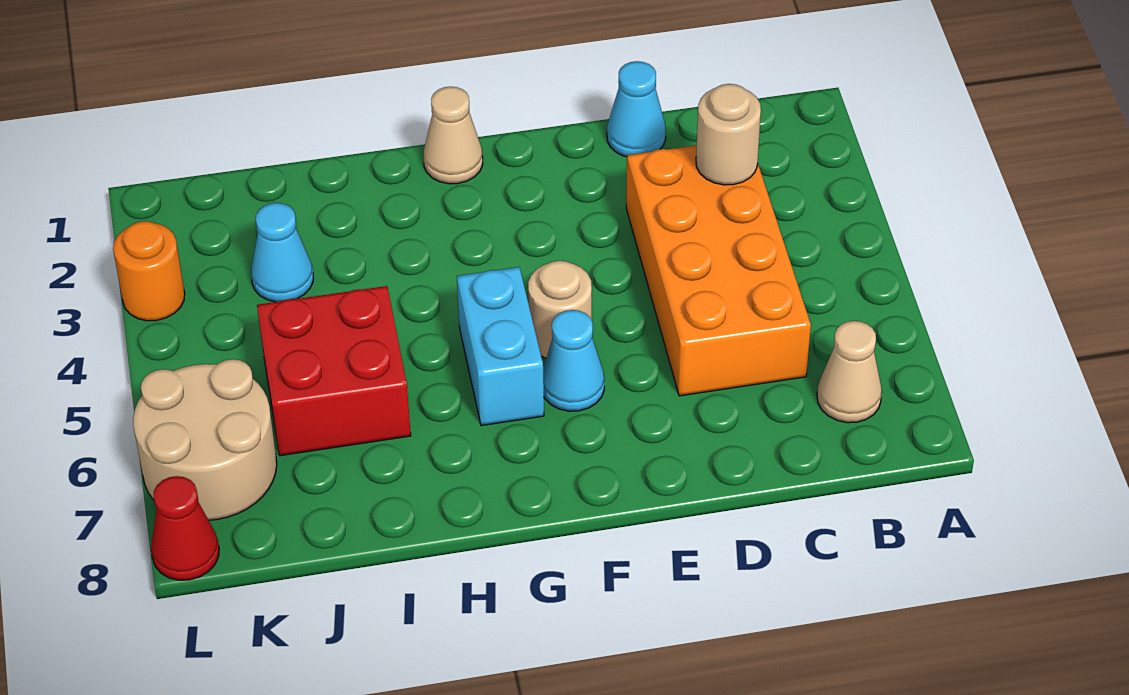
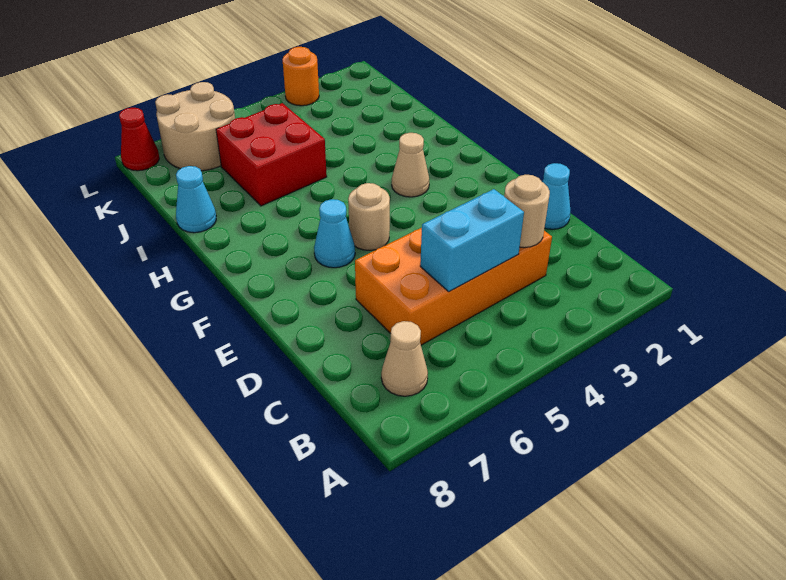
tan 1x1 cone [424,87,483,184] -> tan 1x1 cone moved to [392,133,429,197]
cyan 1x2 brick [457,267,544,426] -> cyan 1x2 brick moved to [420,189,524,292]
cyan 1x1 cone [251,203,313,302] -> cyan 1x1 cone moved to [176,166,216,233]

